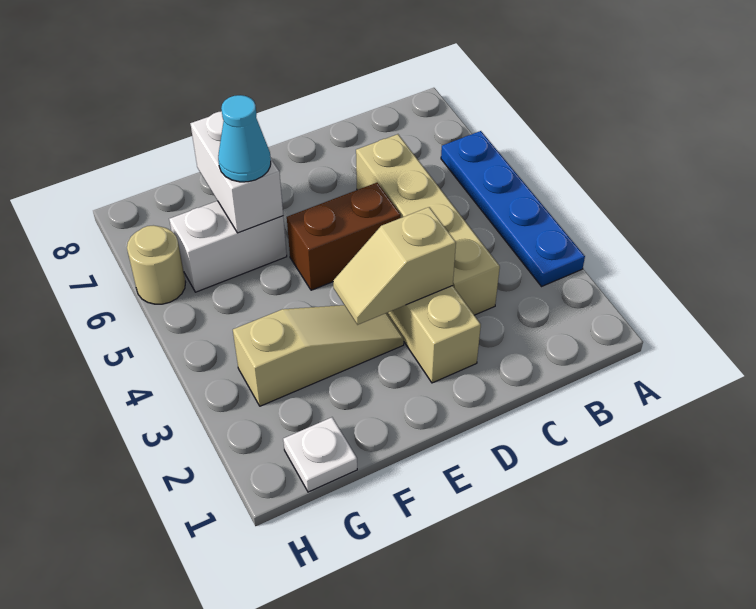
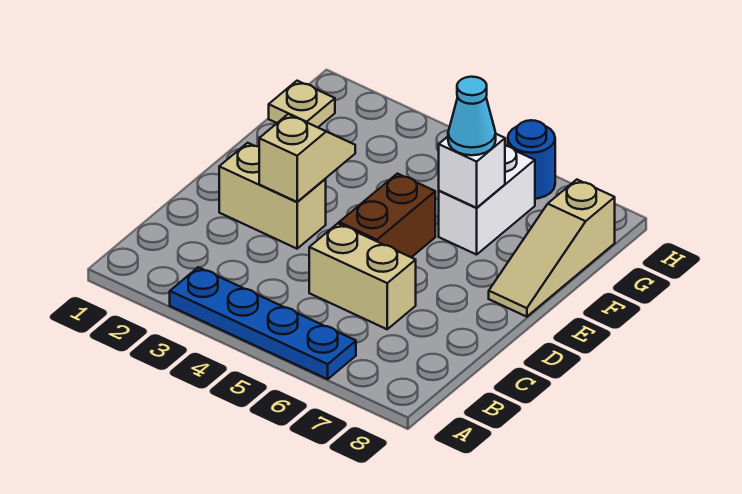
tan 1x4 brick [356,134,500,315] -> tan 1x2 brick [309,223,416,329]
tan 1x3 slope [233,305,404,406] -> tan 1x3 slope moved to [489,180,615,317]
white 1x2 brick [190,111,283,233] -> white 1x1 brick [439,134,505,208]
white 1x1 plate [283,417,357,492] -> tan 1x1 plate [269,81,335,127]
tan 1x1 round brick [127,225,186,304] -> blue 1x1 round brick [508,120,555,199]

